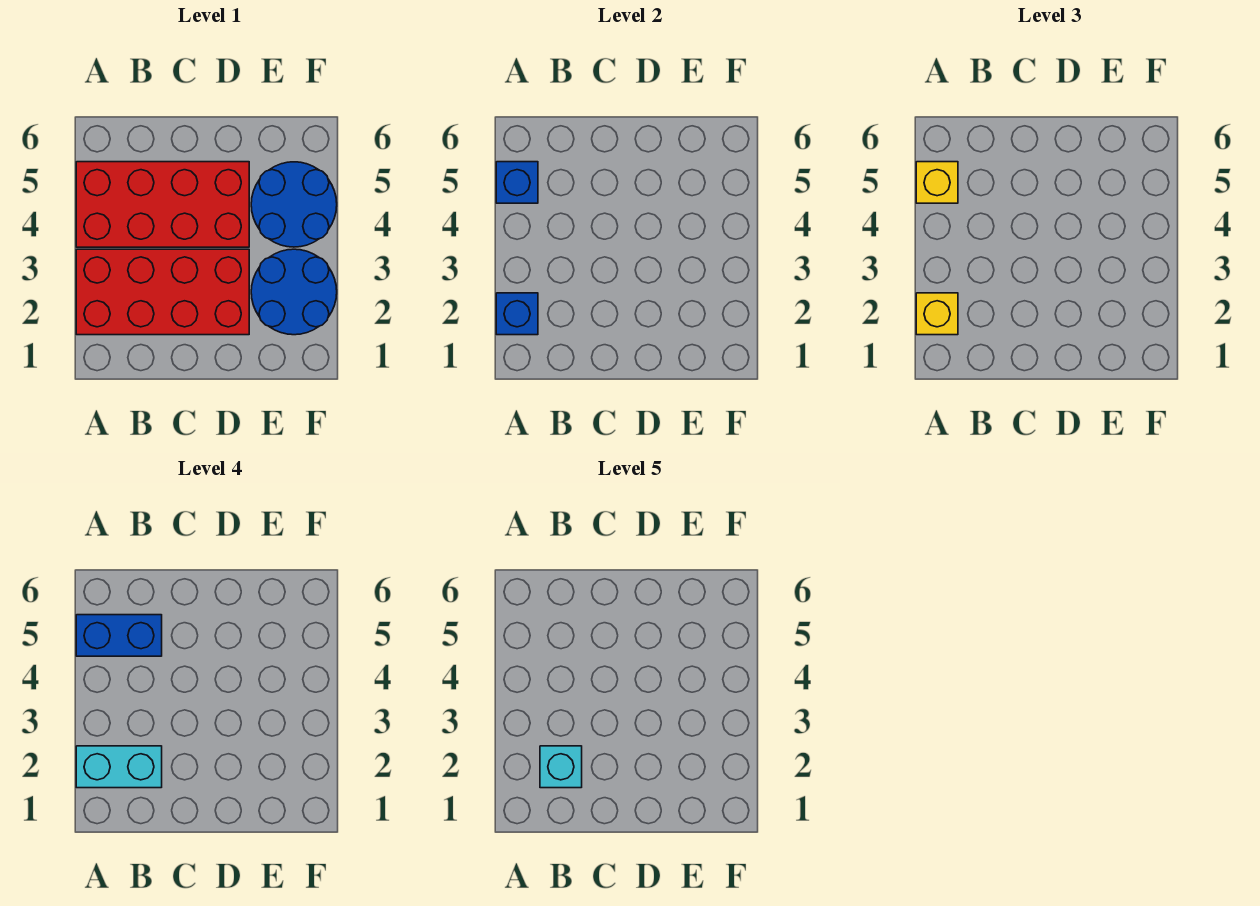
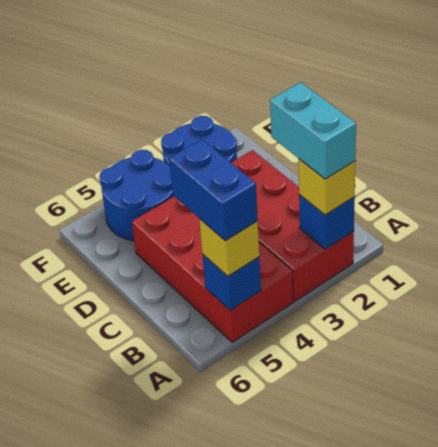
cyan 1x1 brick [540,746,582,788] -> none

